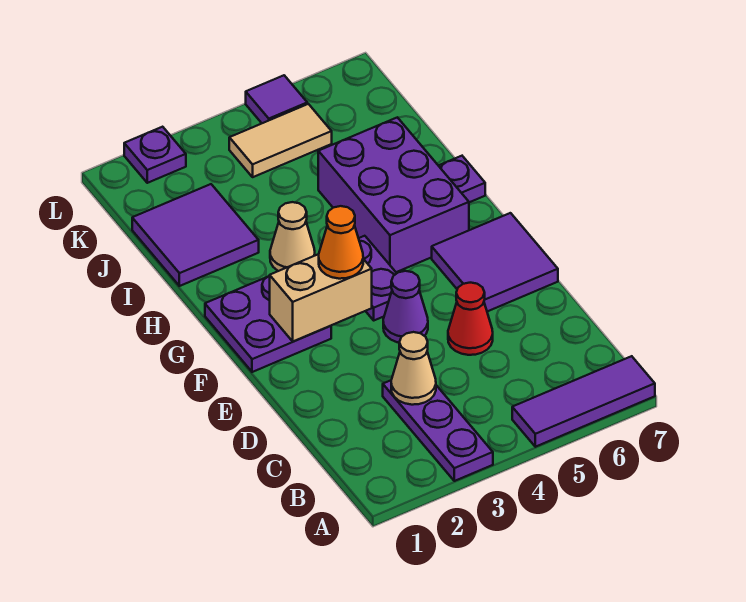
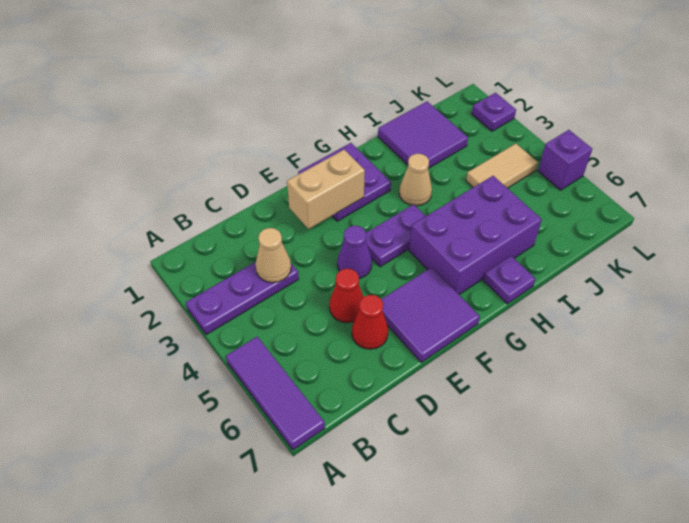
none -> red 1x1 cone [352,295,388,349]
tan 1x2 brick [270,254,372,342] -> tan 1x2 brick turned to [287,150,365,229]
orange 1x1 cone [319,206,363,279] -> none
tan 1x2 tile [229,104,332,177] -> tan 1x2 tile turned to [466,144,538,188]
purple 1x1 tile [246,75,307,123] -> purple 1x1 brick [538,130,592,190]

